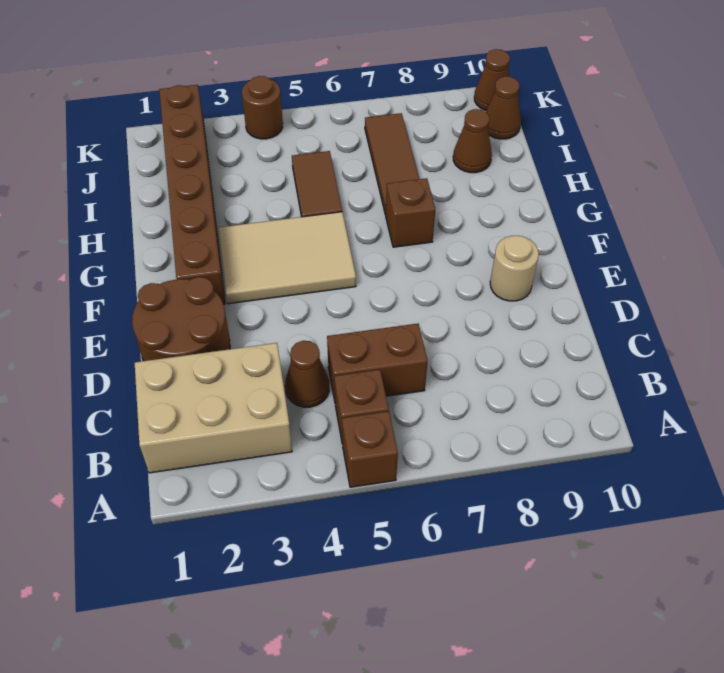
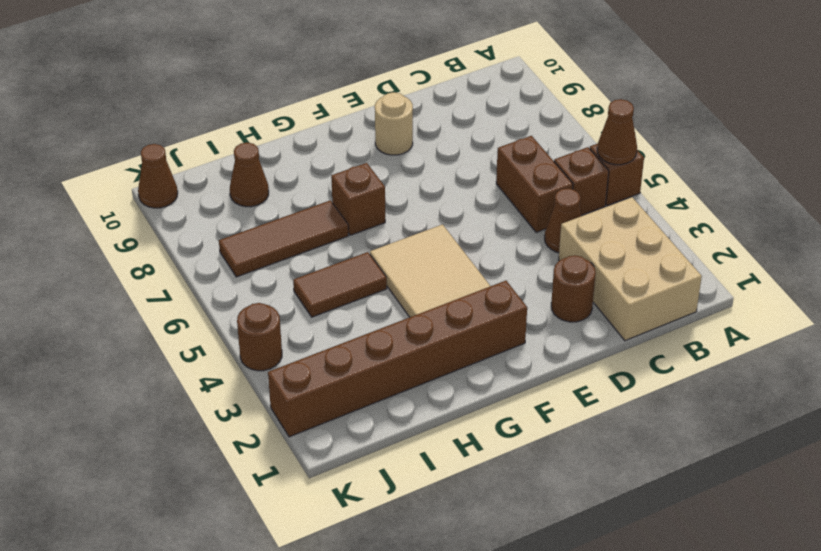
brown 2x2 round brick [132,277,230,361] -> brown 1x1 round brick [551,255,596,322]
brown 1x1 cone [486,76,521,139] -> brown 1x1 cone moved to [597,99,637,165]

